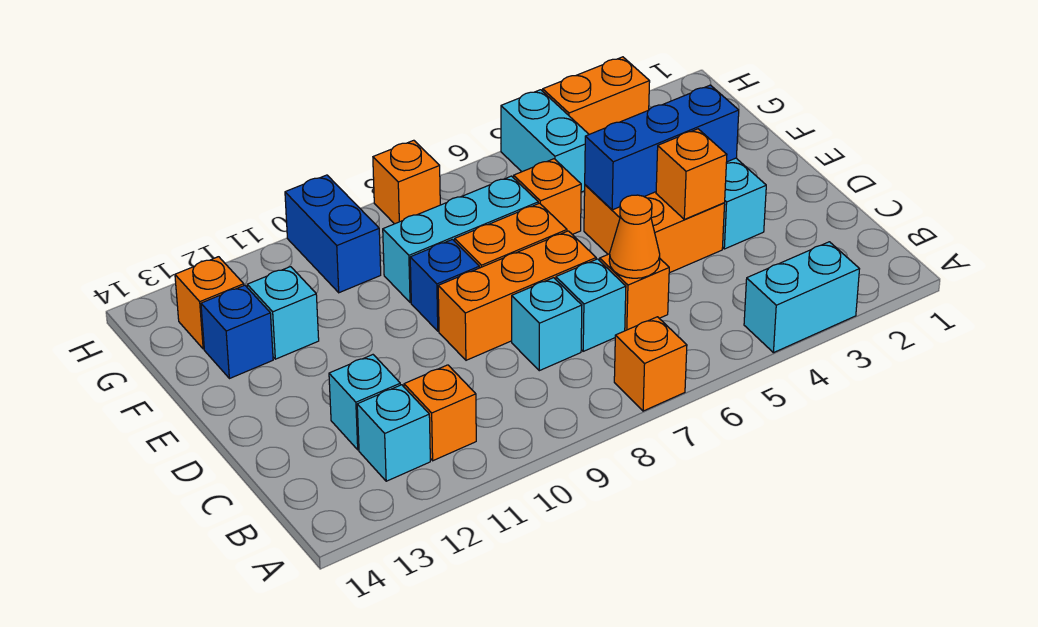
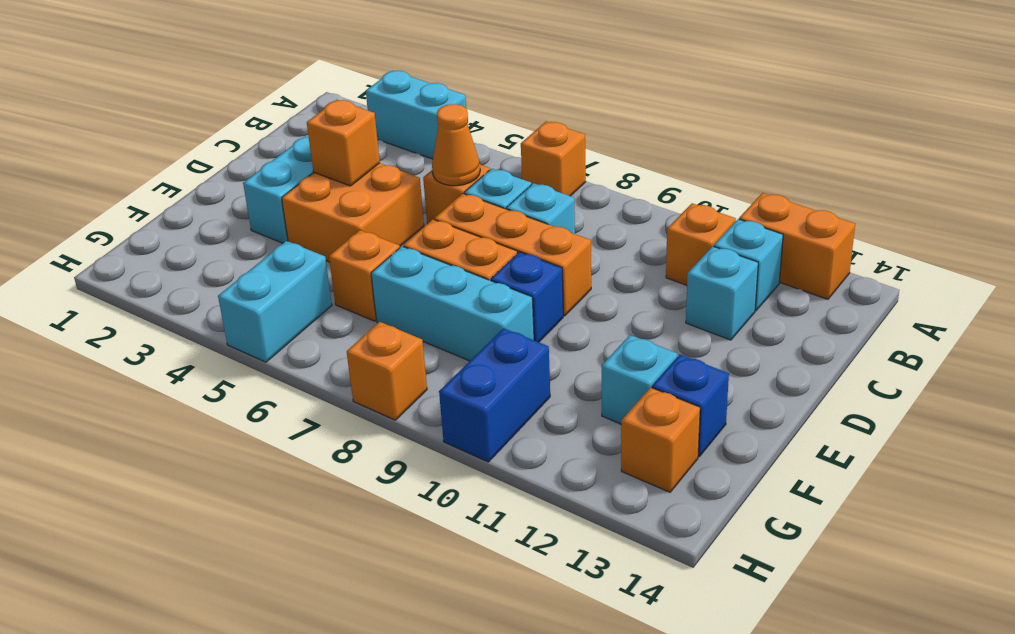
blue 1x3 brick [585,85,739,210] -> none
orange 1x2 brick [543,57,650,134] -> orange 1x2 brick moved to [739,193,855,299]

